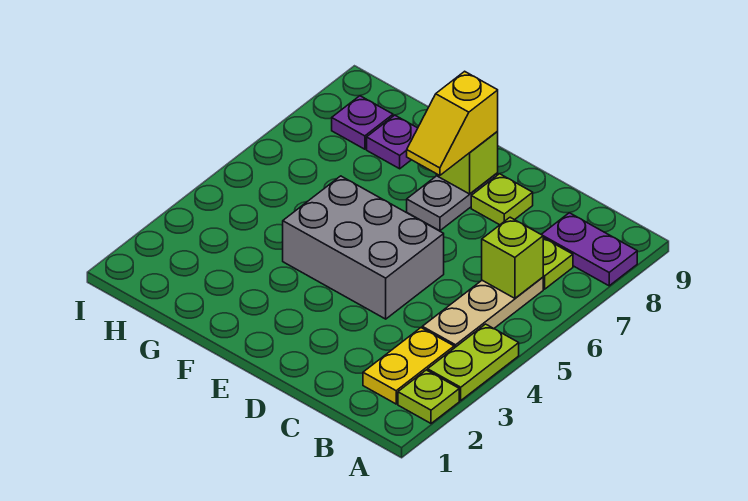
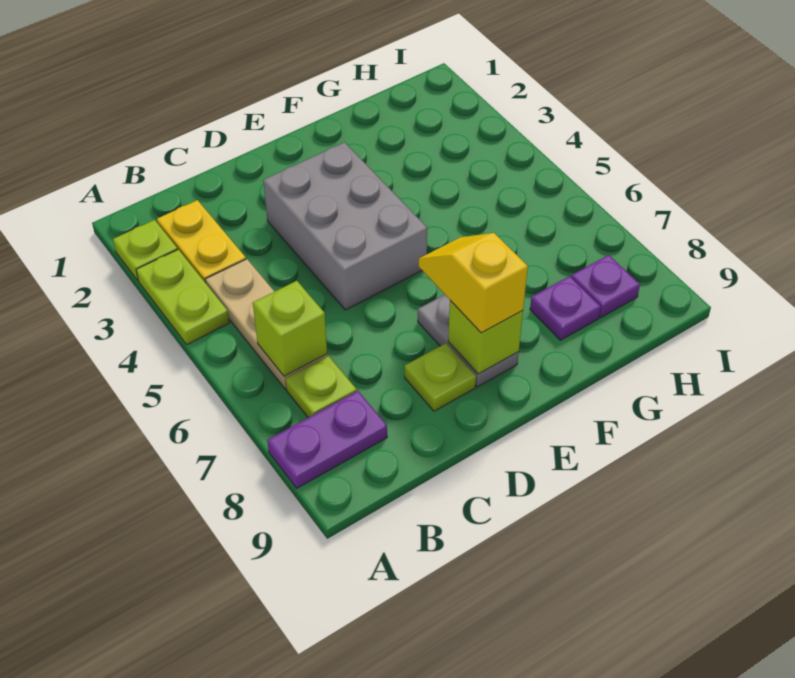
grey 2x3 brick [283,176,444,319] -> grey 2x3 brick turned to [263,142,427,310]

